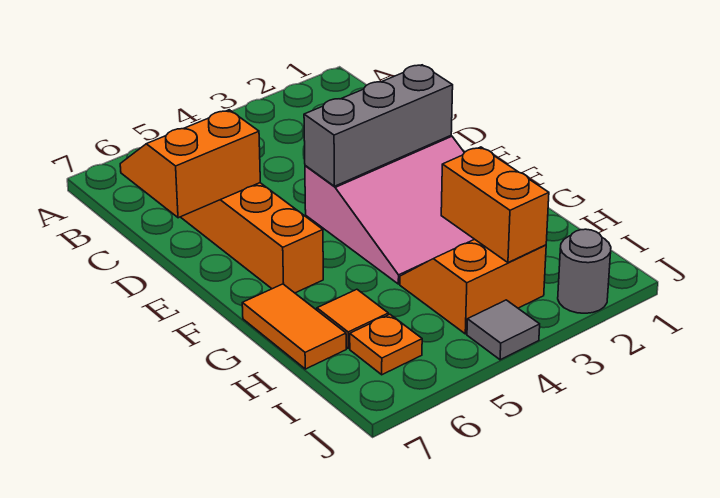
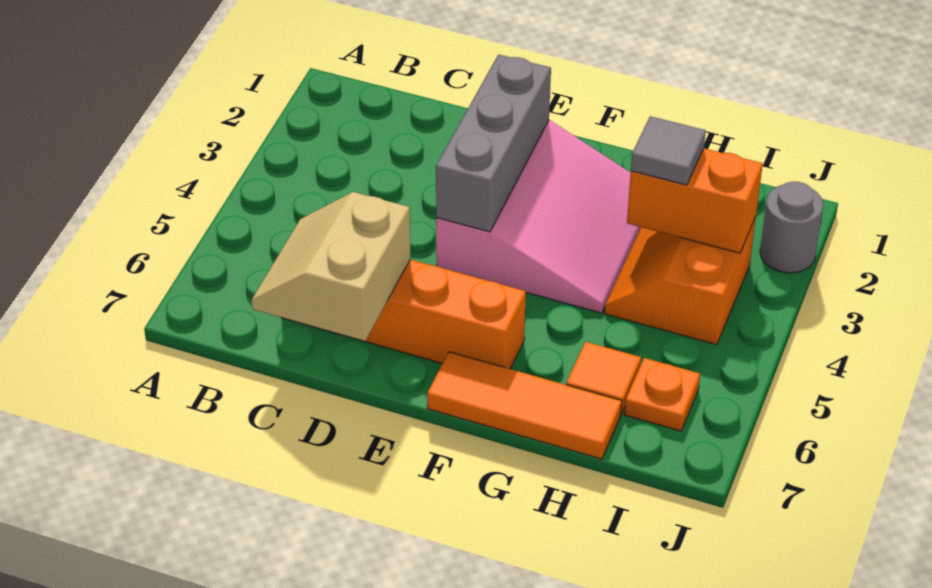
orange 2x2 slope [120,110,260,218] -> tan 2x2 slope [252,192,410,341]
orange 1x2 tile [242,284,346,369] -> orange 1x3 tile [427,352,622,459]
grey 1x1 tile [467,300,540,360] -> grey 1x1 tile moved to [631,116,706,185]

